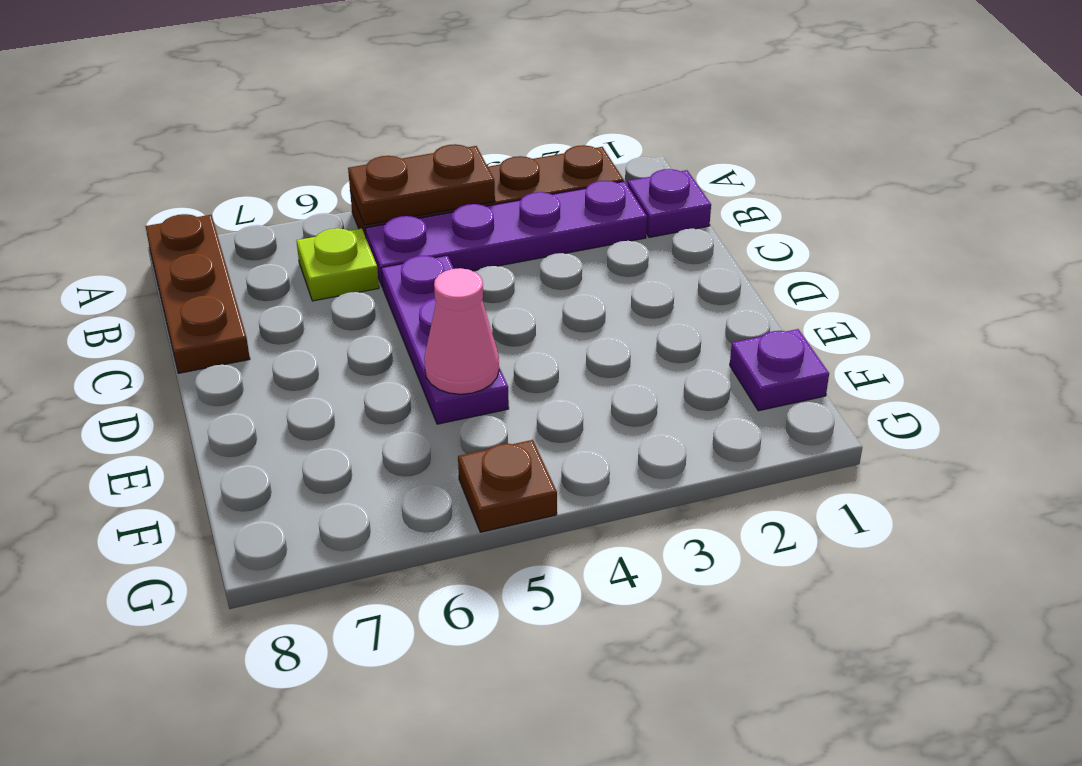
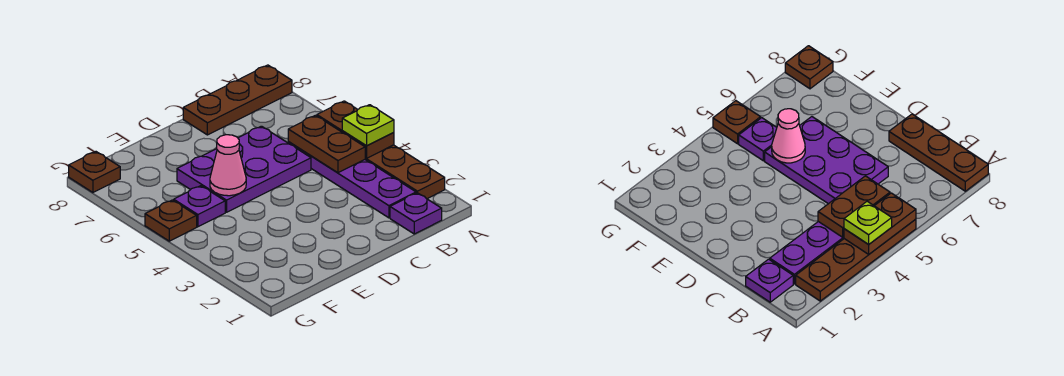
none -> brown 1x2 plate [288,115,365,173]
lime 1x1 plate [296,228,379,301] -> lime 1x1 plate moved to [342,105,394,146]
purple 1x3 plate [382,255,509,424] -> purple 2x3 plate [177,126,311,212]
purple 1x1 plate [730,329,829,411] -> purple 1x1 plate moved to [174,186,225,227]
none -> brown 1x1 plate [69,152,120,192]

